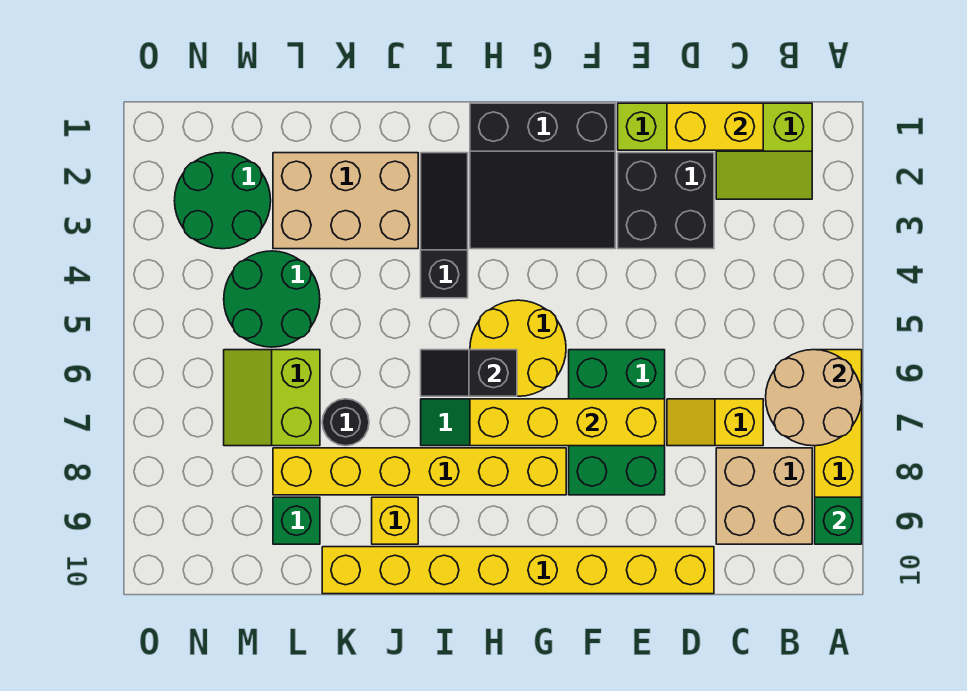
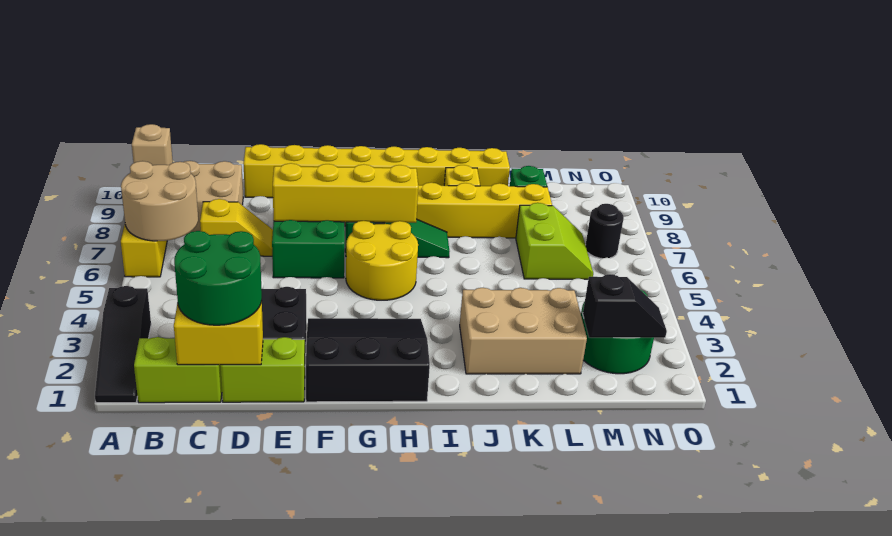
green 1x1 brick [815,497,862,544] -> tan 1x1 brick [132,124,173,165]
black 1x2 slope [421,350,517,396] -> black 1x2 slope moved to [583,274,667,338]
black 1x3 slope [421,153,468,298] -> black 1x3 slope moved to [95,286,151,403]
black 1x1 round brick [322,399,369,446] -> black 1x1 round brick moved to [586,204,624,258]
green 2x2 round brick [224,251,320,347] -> green 2x2 round brick moved to [174,231,262,325]

